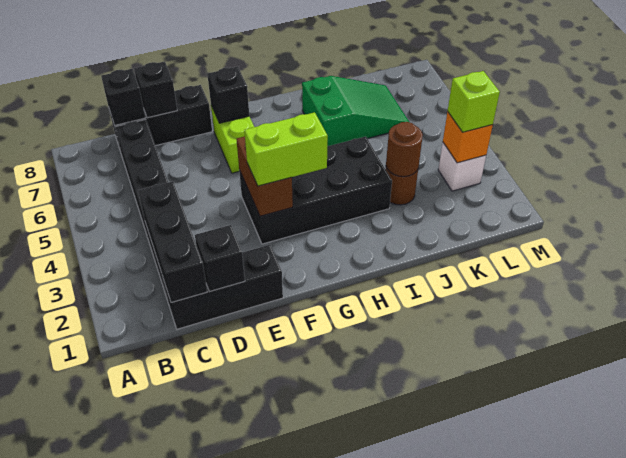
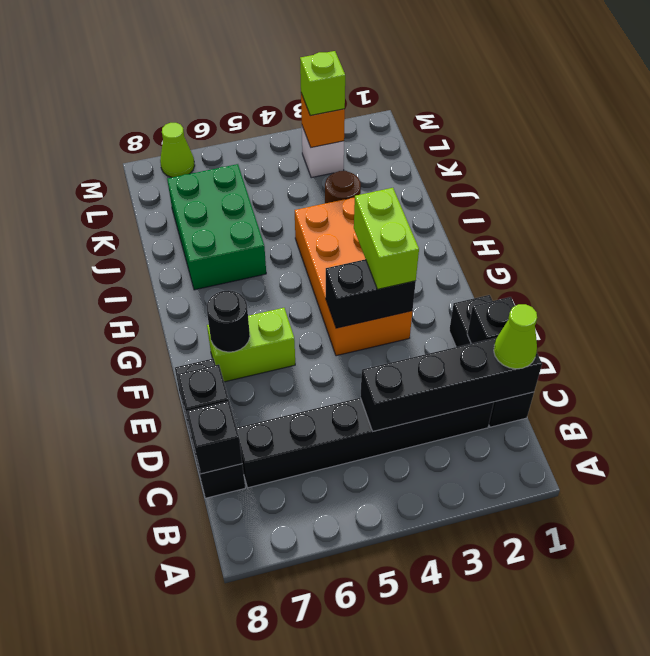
black 1x3 brick [138,181,207,303] -> black 1x4 brick [360,338,542,432]
none -> lime 1x1 cone [494,304,537,369]
black 2x4 brick [239,137,392,244] -> orange 2x4 brick [295,197,412,356]
brown 1x2 brick [236,136,293,216] -> black 1x2 brick [326,259,416,328]
black 1x1 brick [207,67,249,123] -> black 1x1 round brick [207,290,250,352]
green 2x3 slope [302,76,409,146] -> green 2x3 brick [167,164,266,290]
brown 1x1 round brick [386,122,423,177] -> none
none -> lime 1x1 cone [160,123,195,177]

